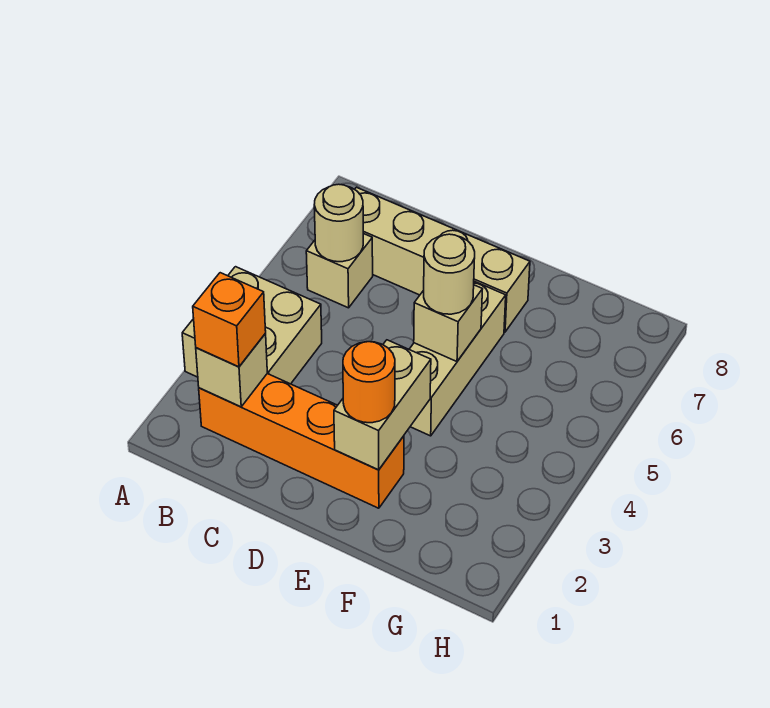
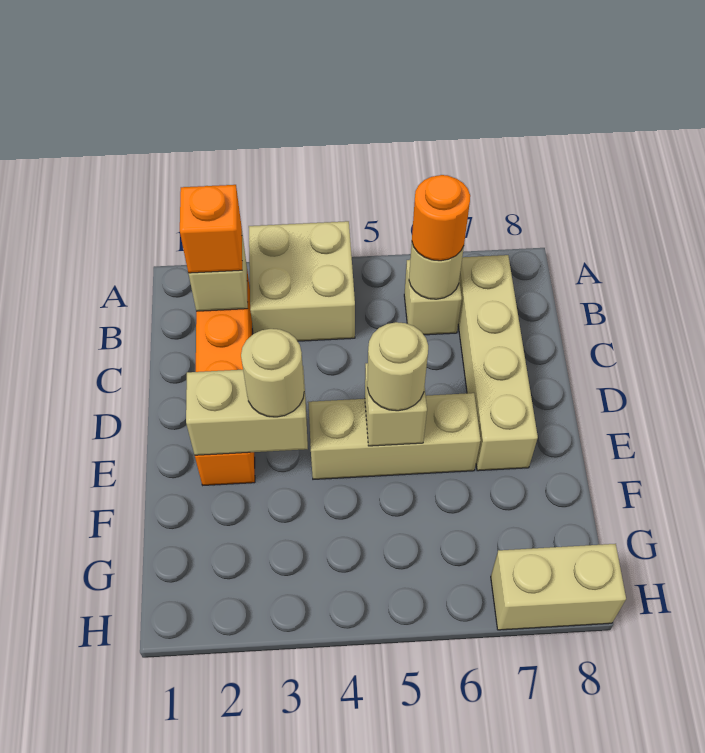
orange 1x1 round brick [343,342,395,423] -> orange 1x1 round brick moved to [412,175,470,261]
none -> tan 1x1 round brick [241,329,304,417]
none -> tan 1x2 brick [491,544,626,630]

